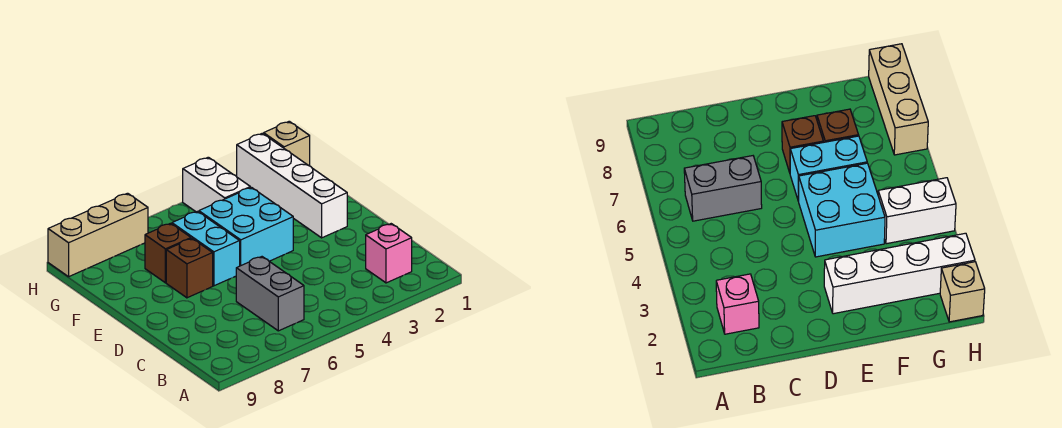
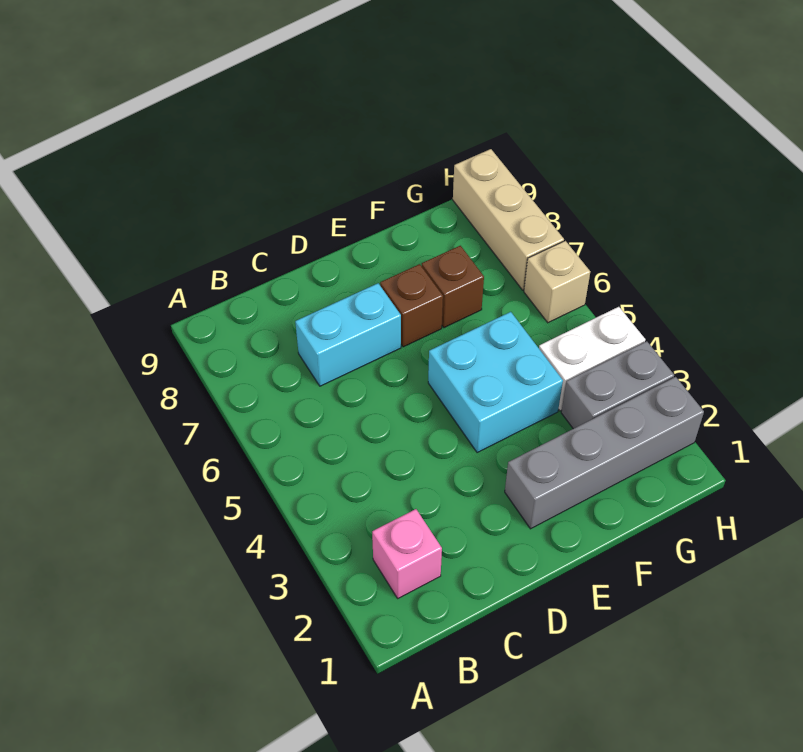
grey 1x2 brick [236,257,304,331] -> grey 1x2 brick moved to [561,341,674,429]
white 1x4 brick [237,133,347,238] -> grey 1x4 brick [505,377,704,529]
cyan 1x2 brick [172,211,240,286] -> cyan 1x2 brick moved to [295,283,401,386]
tan 1x1 brick [264,121,310,166] -> tan 1x1 brick moved to [524,241,590,323]

